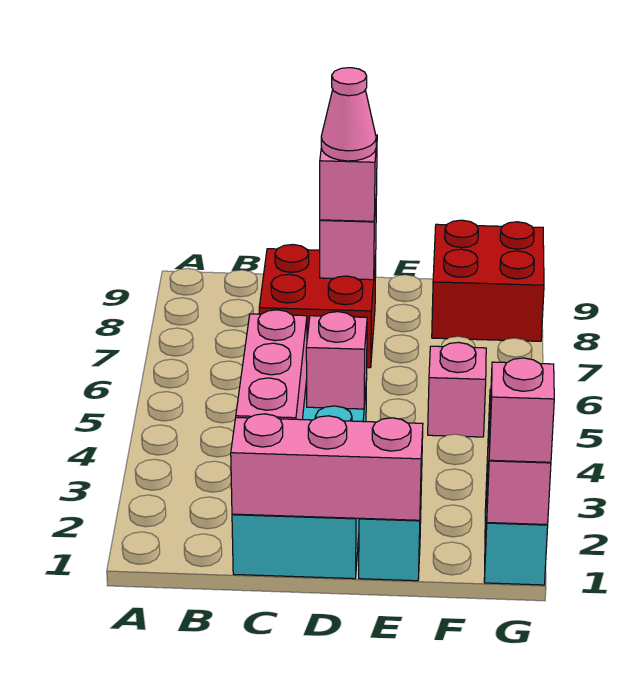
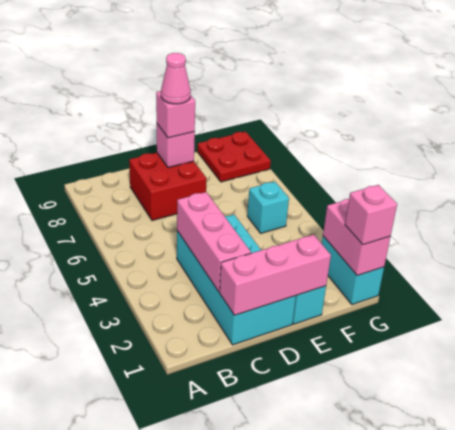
pink 1x1 brick [306,312,367,409] -> none
pink 1x1 brick [428,342,486,437] -> cyan 1x1 brick [247,182,289,233]
red 2x2 brick [432,220,544,341] -> red 2x2 plate [197,132,271,182]

